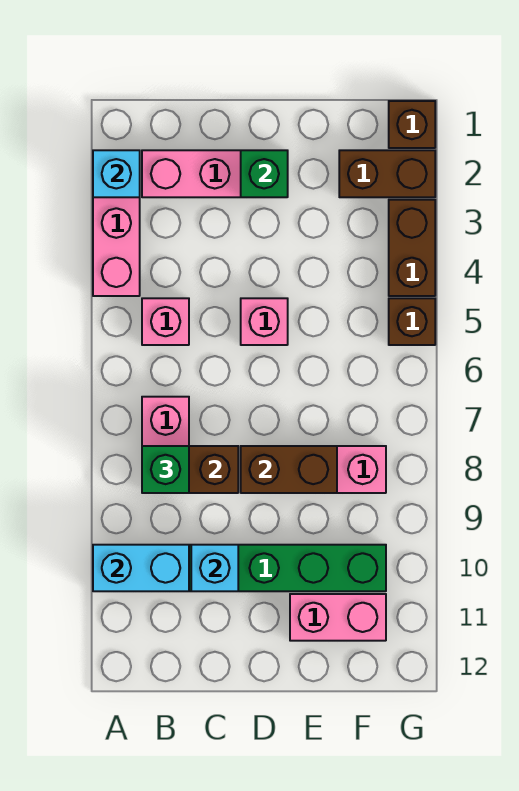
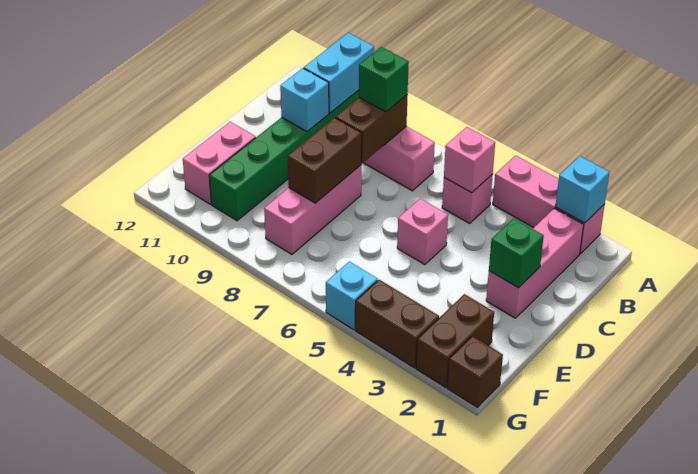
none -> pink 1x1 brick [444,127,495,193]
brown 1x1 brick [389,298,435,345] -> cyan 1x1 brick [326,261,378,330]

